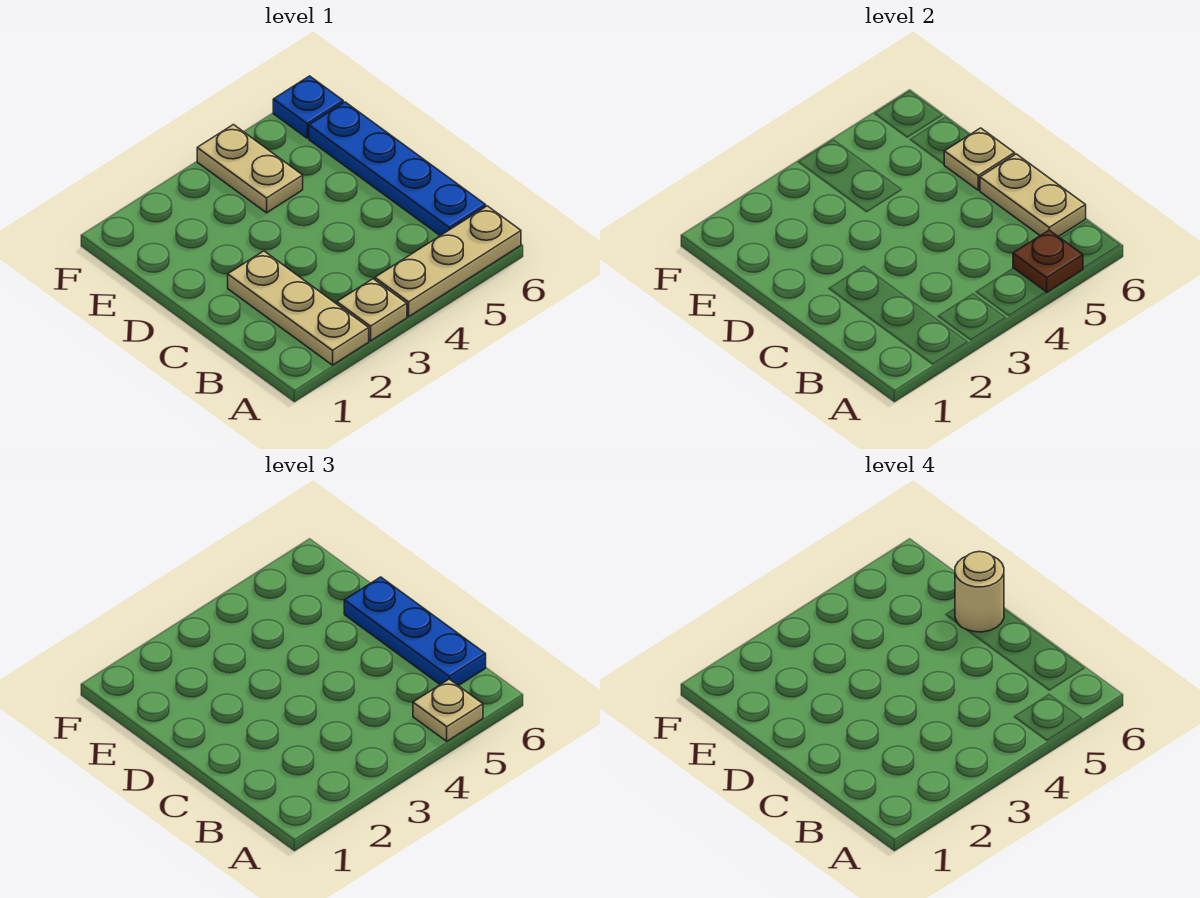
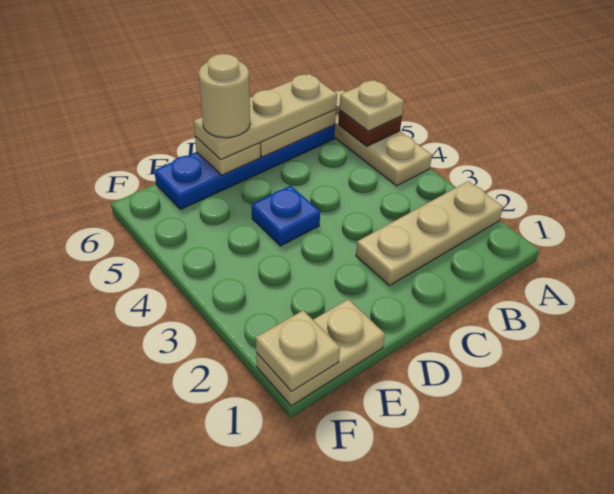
tan 1x1 plate [337,279,407,341] -> tan 1x1 plate moved to [256,310,340,391]
blue 1x3 plate [344,577,486,686] -> tan 1x3 plate [194,74,337,160]
tan 1x2 plate [197,125,303,213] -> tan 1x2 plate moved to [256,299,385,406]
blue 1x1 plate [273,76,343,138] -> blue 1x1 plate moved to [251,185,320,246]

